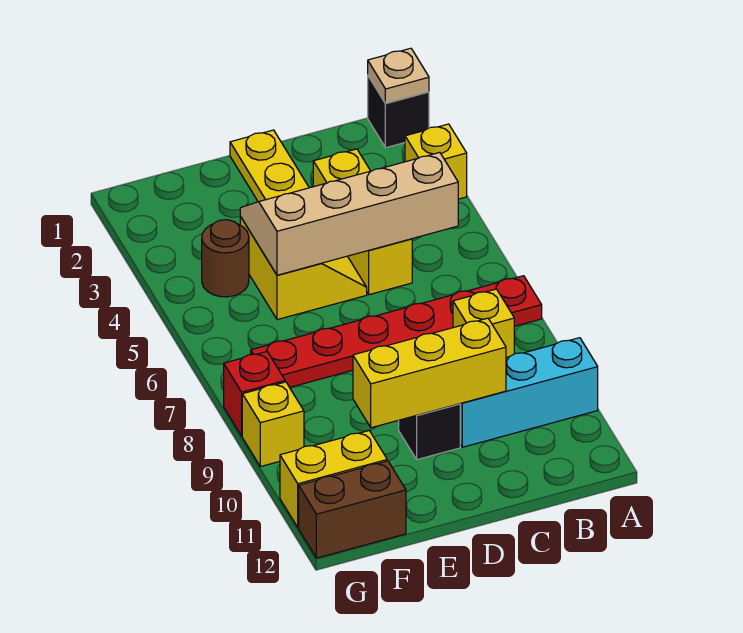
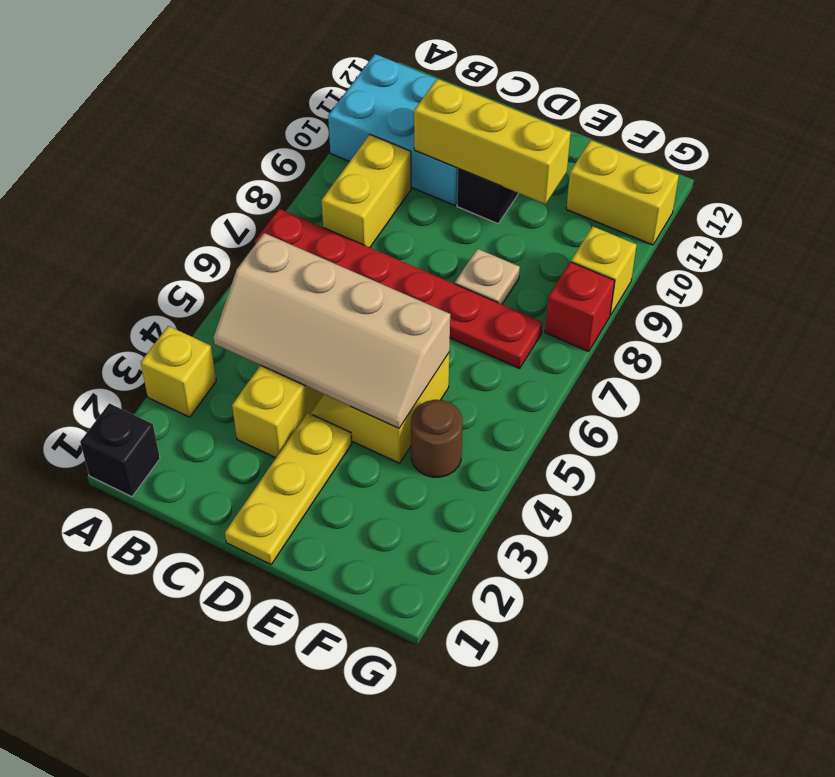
tan 1x1 plate [368,48,429,103] -> tan 1x1 plate moved to [455,249,520,304]
cyan 1x3 brick [460,338,598,447] -> cyan 2x3 brick [328,54,458,206]
yellow 1x1 brick [453,289,514,358] -> yellow 1x2 brick [321,135,411,247]
brown 1x2 brick [299,461,406,558] -> none

